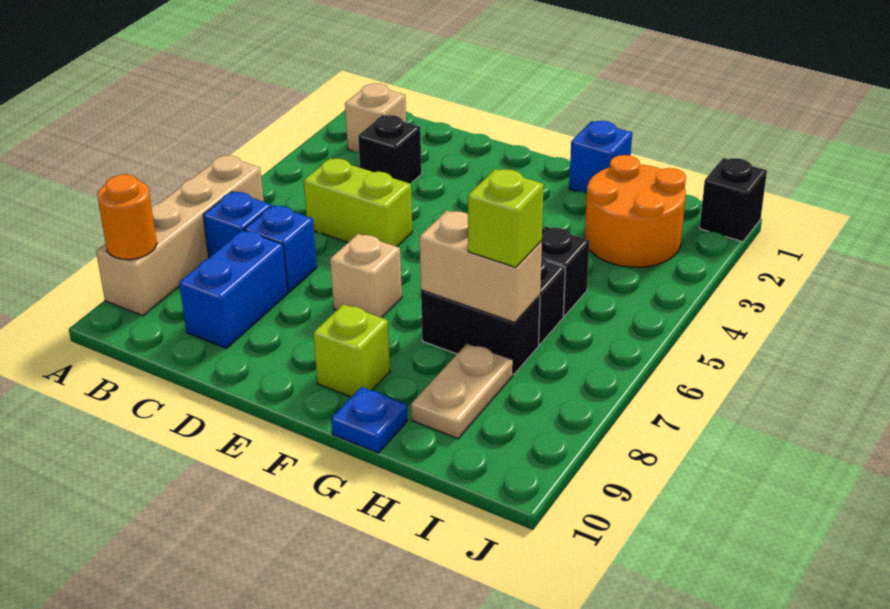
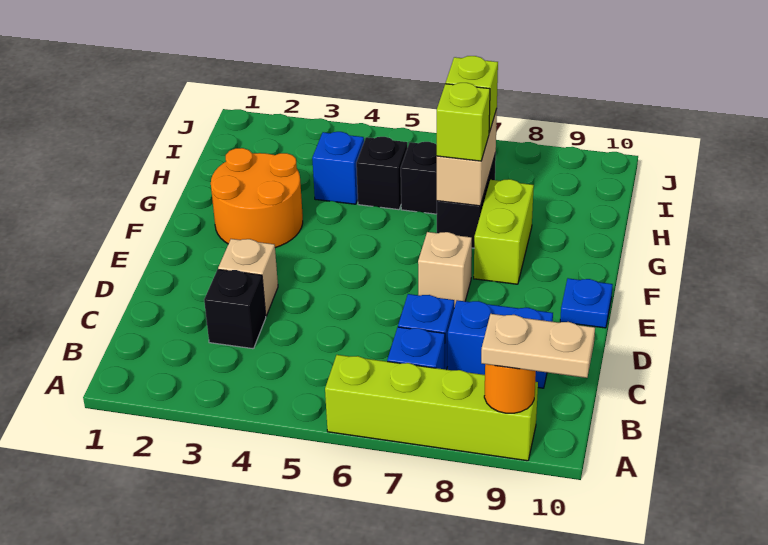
tan 1x4 brick [96,155,264,316] -> lime 1x4 brick [325,355,538,461]
tan 1x1 brick [345,84,406,152] -> tan 1x1 brick moved to [218,239,278,316]
lime 1x2 brick [304,158,412,247] -> lime 1x2 brick moved to [474,179,534,284]
lime 1x1 brick [313,304,390,397] -> lime 1x1 brick moved to [437,83,490,161]
blue 1x1 brick [569,121,632,193] -> blue 1x1 brick moved to [312,132,364,204]
blue 1x1 plate [331,387,408,453] -> blue 1x1 plate moved to [560,278,613,328]
orange 2x2 round brick [585,155,686,267] -> orange 2x2 round brick moved to [211,148,303,248]
tan 1x2 plate [411,343,513,439] -> tan 1x2 plate moved to [481,314,595,378]
black 1x1 brick [700,158,767,242] -> none

